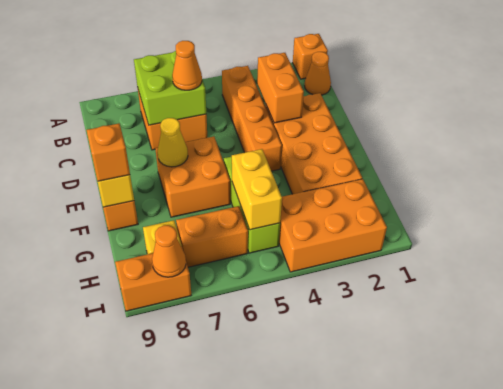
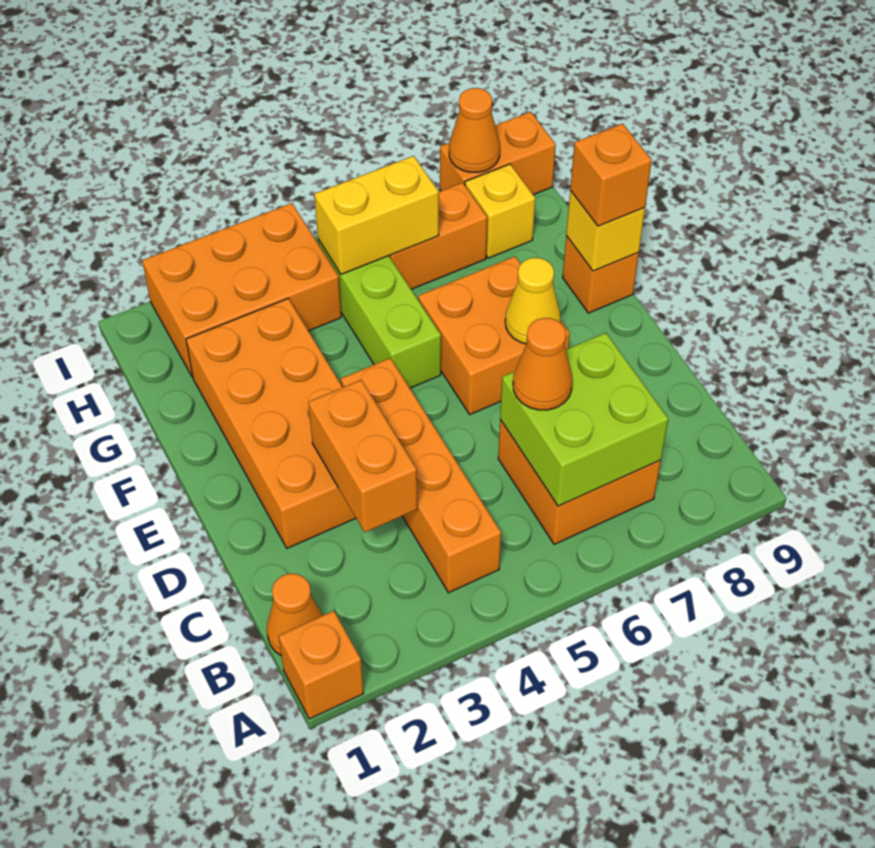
yellow 1x2 brick [232,149,282,230] -> yellow 1x2 brick turned to [314,156,439,274]

